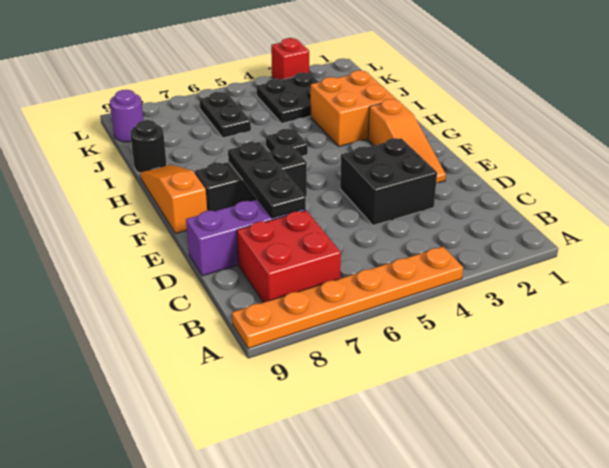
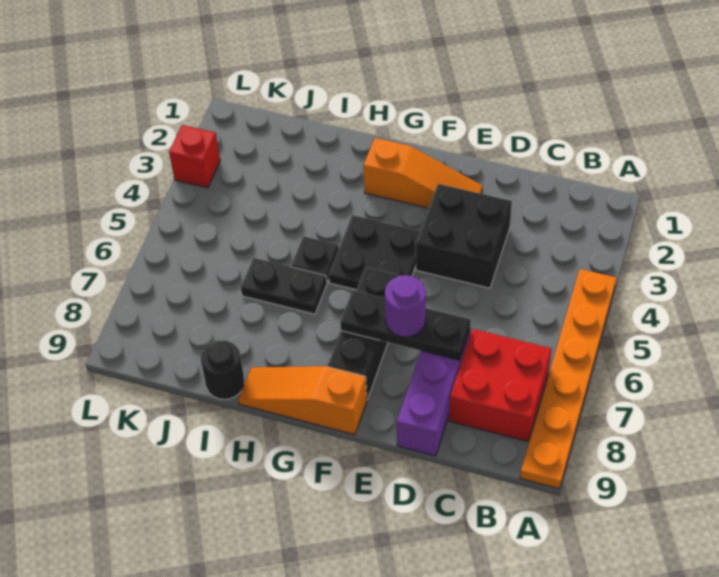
orange 2x2 brick [311,70,396,146] -> none
black 2x2 plate [256,72,318,123] -> black 2x2 plate moved to [329,215,420,290]
black 1x2 plate [199,92,251,138] -> black 1x2 plate moved to [241,258,327,314]
purple 1x1 round brick [110,90,144,142] -> purple 1x1 round brick moved to [385,275,426,337]

